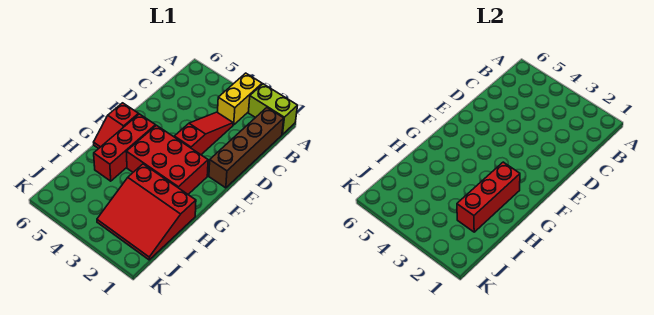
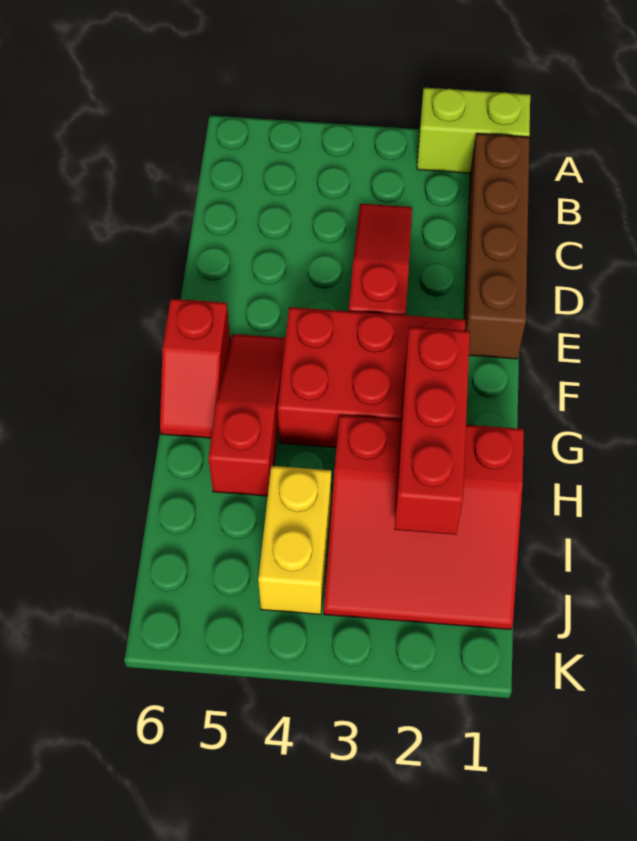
yellow 1x2 brick [218,73,262,125] -> yellow 1x2 brick moved to [258,466,331,614]
red 1x3 brick [94,114,156,181] -> red 1x3 slope [208,334,285,496]

